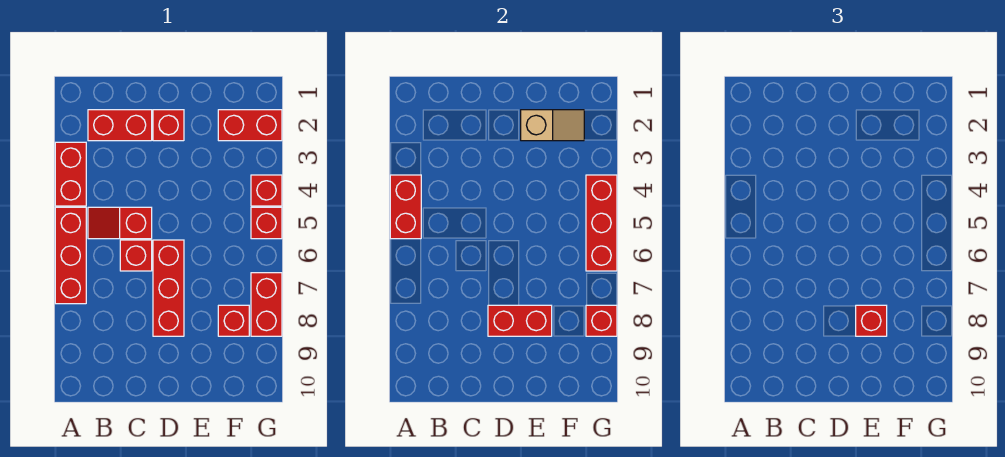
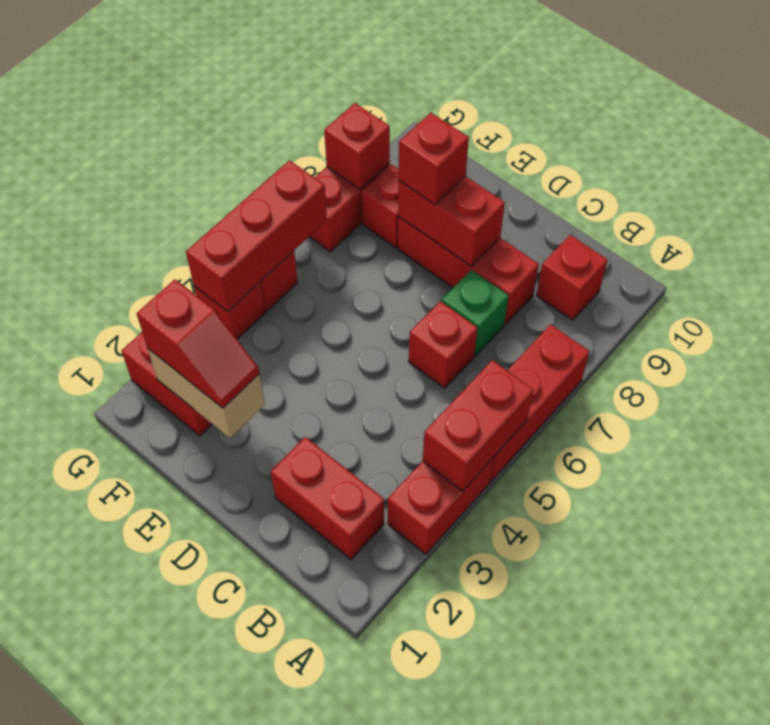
red 1x2 slope [88,207,152,239] -> red 1x2 slope moved to [137,279,259,408]
none -> green 1x1 brick [442,270,509,356]
red 1x1 brick [153,110,184,141] -> red 1x1 brick moved to [536,235,608,320]
red 1x3 brick [153,240,184,336] -> red 1x3 brick turned to [398,216,539,324]
tan 1x2 slope [521,110,584,141] -> tan 1x2 brick [147,348,265,438]

